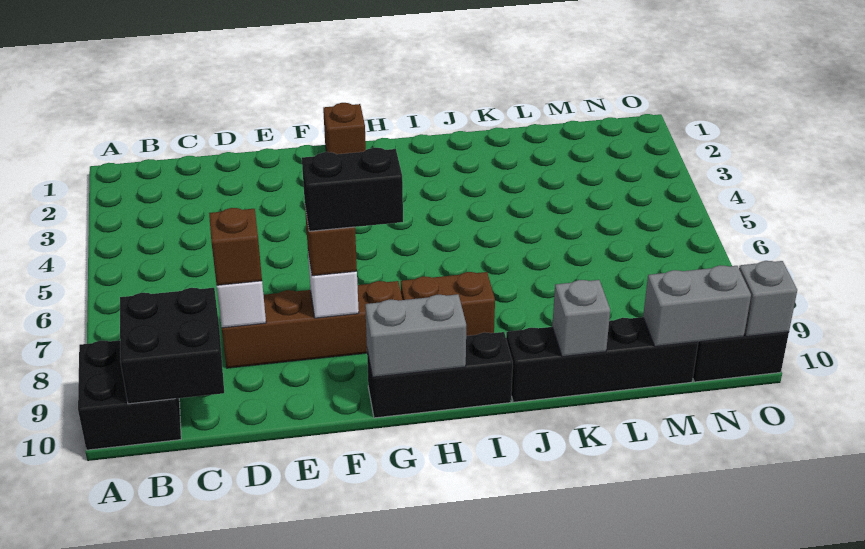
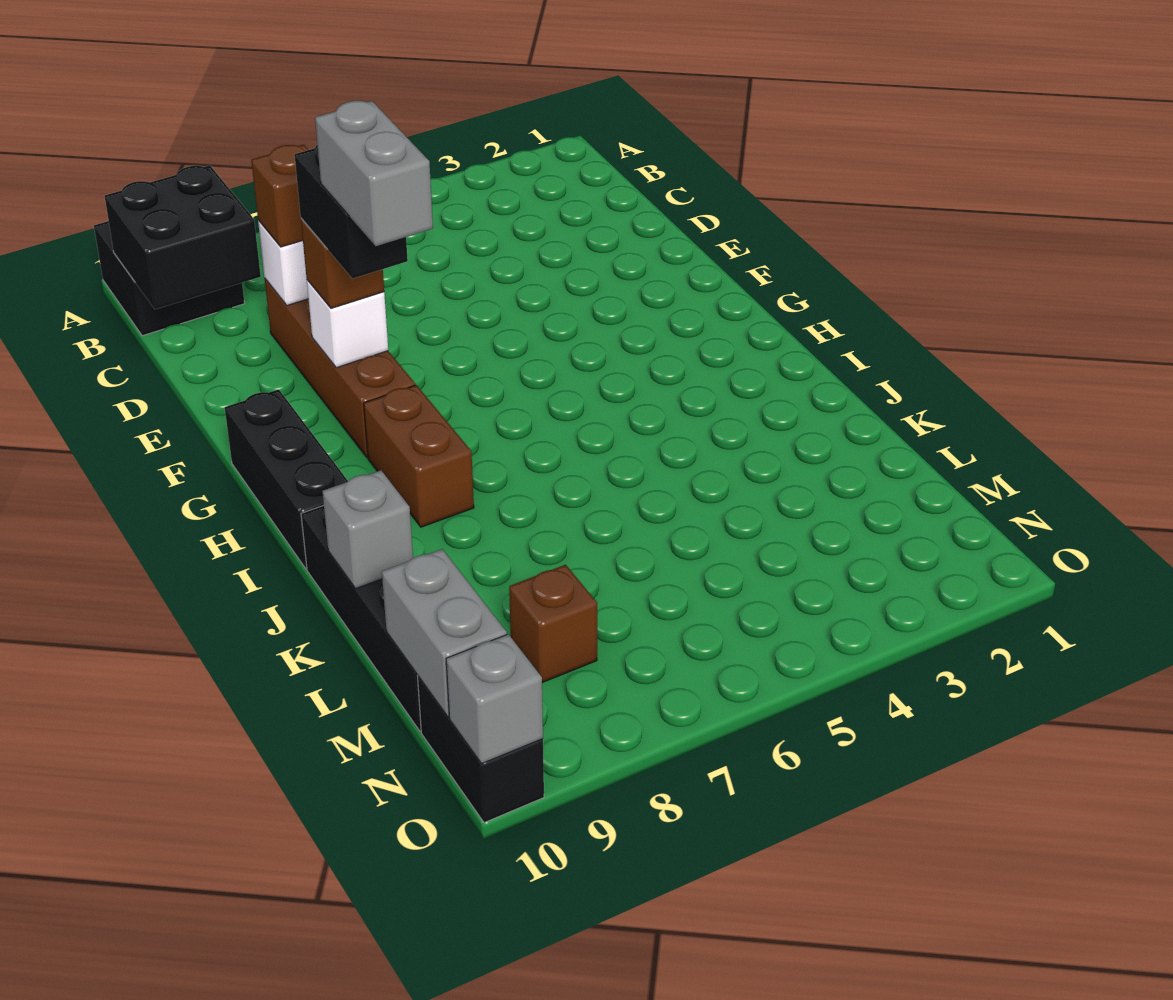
brown 1x1 brick [323,103,366,154] -> brown 1x1 brick moved to [509,565,597,683]
grey 1x2 brick [365,294,466,377] -> grey 1x2 brick moved to [315,101,433,246]

